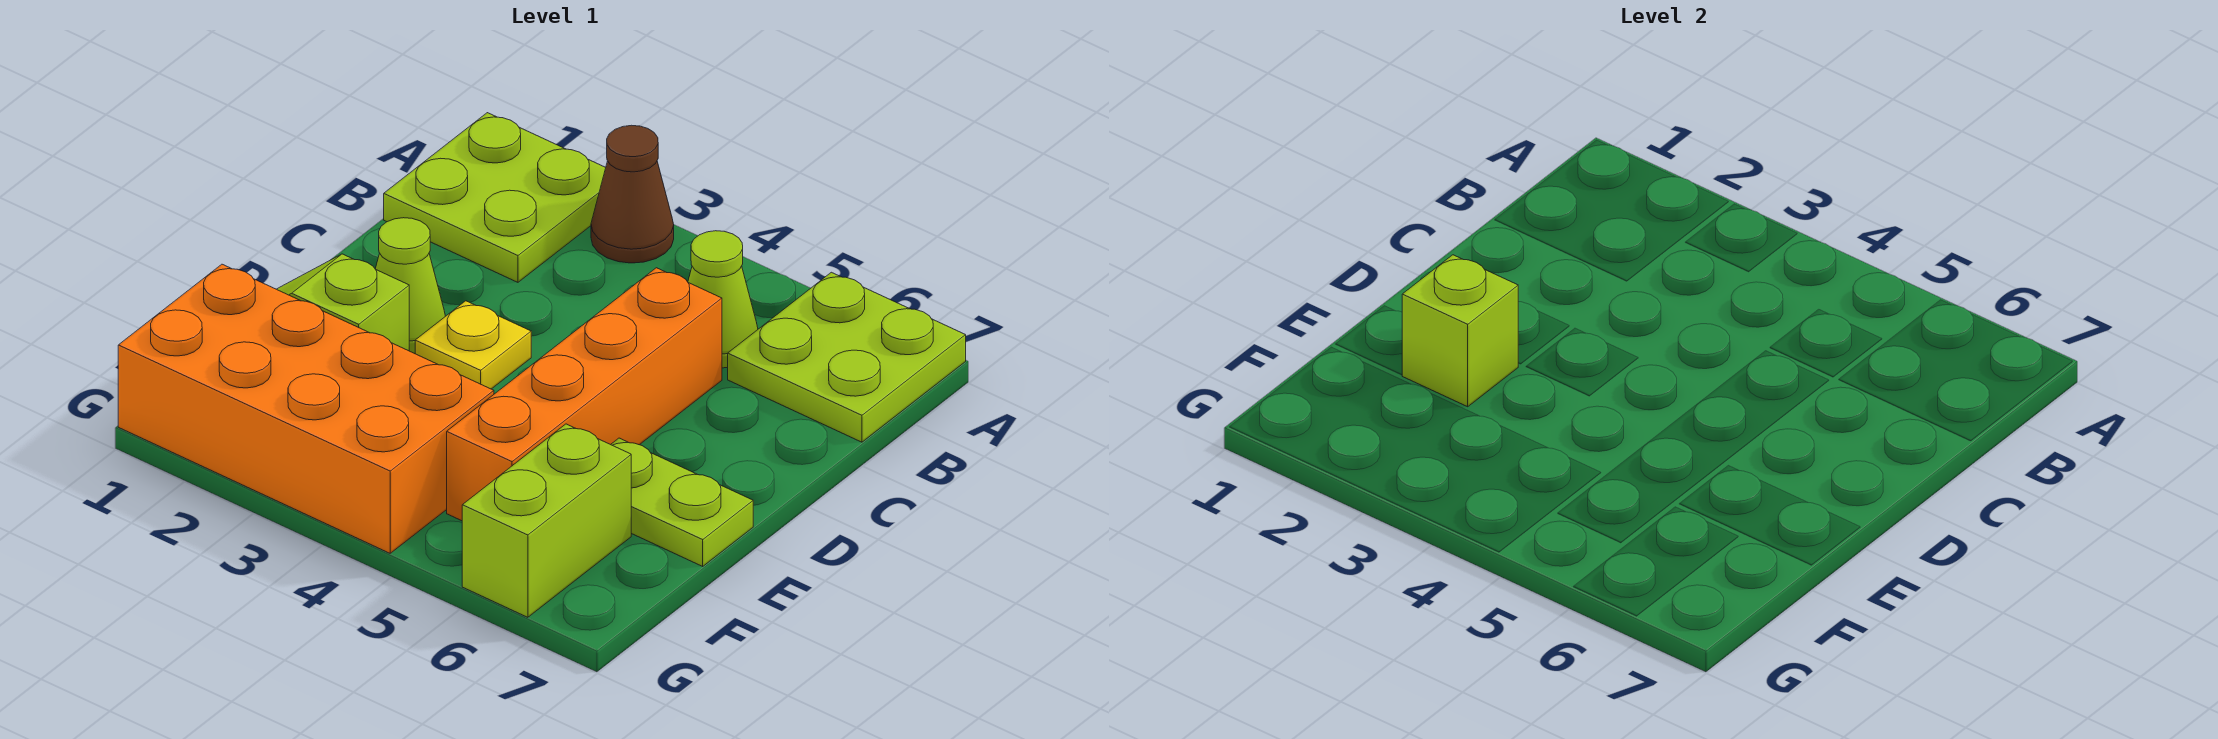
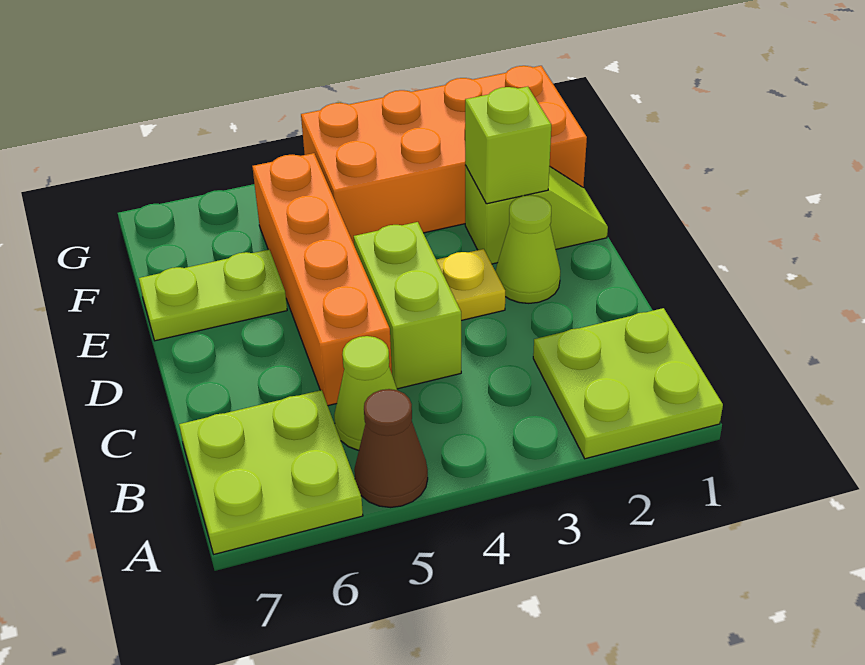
brown 1x1 cone [591,125,674,263] -> brown 1x1 cone moved to [354,389,428,507]
lime 1x2 brick [462,424,631,617] -> lime 1x2 brick moved to [354,222,461,389]

